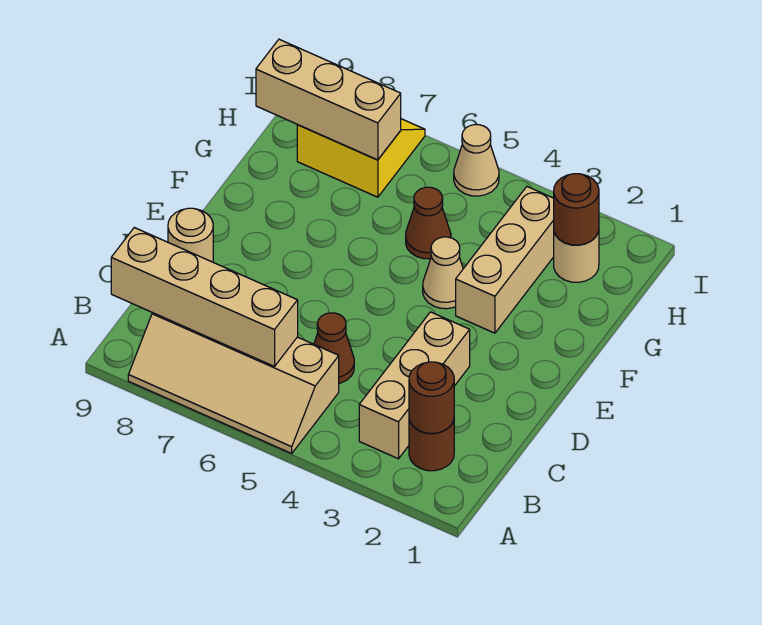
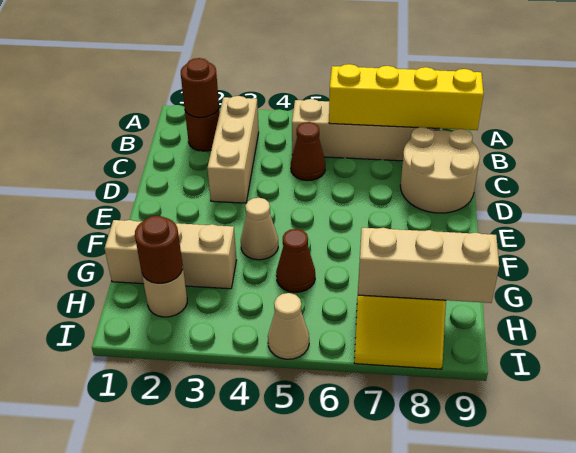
tan 1x4 brick [111,228,298,366] -> yellow 1x4 brick [329,64,483,130]
tan 1x1 round brick [168,208,213,262] -> tan 2x2 round brick [400,127,480,213]
tan 1x3 brick [456,187,554,333] -> tan 1x3 brick turned to [105,220,236,289]

